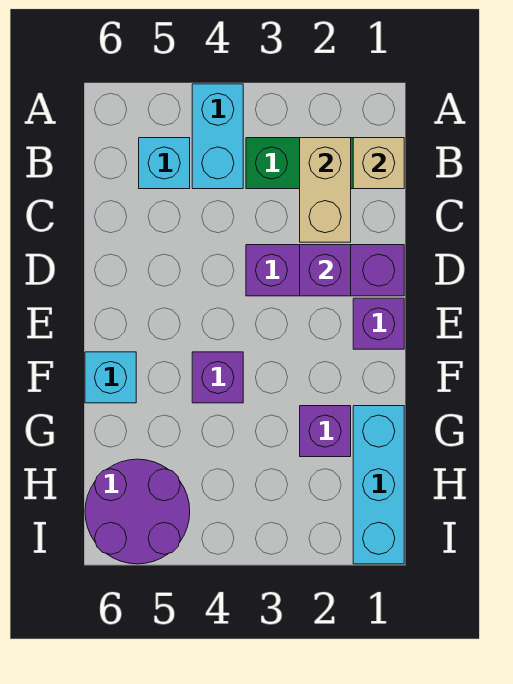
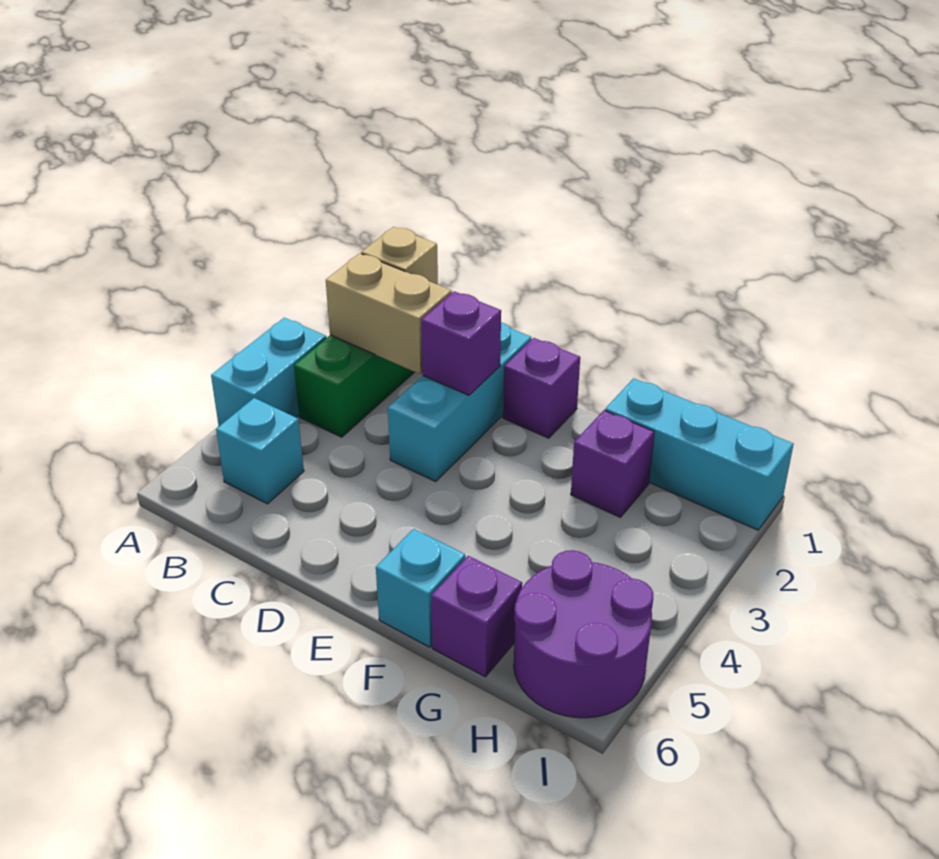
cyan 1x2 brick [192,84,243,189] -> cyan 1x2 brick turned to [211,318,326,426]
purple 1x3 brick [246,245,404,296] -> cyan 1x3 brick [388,322,531,481]
purple 1x1 brick [192,352,243,403] -> purple 1x1 brick moved to [431,556,522,677]

